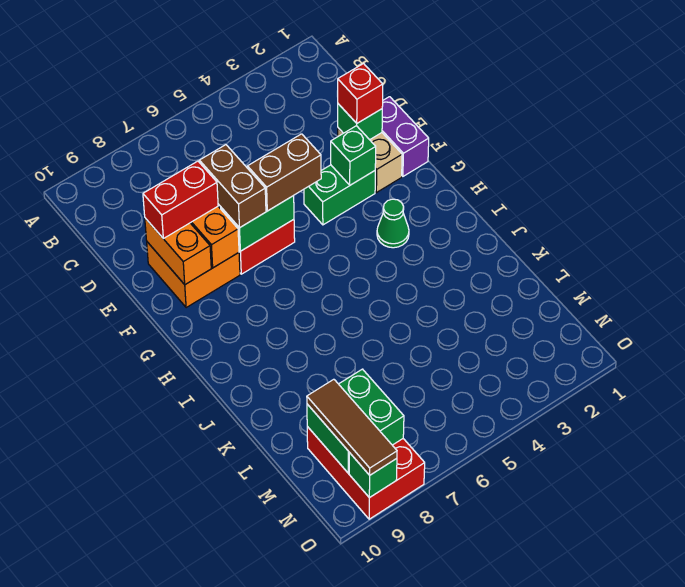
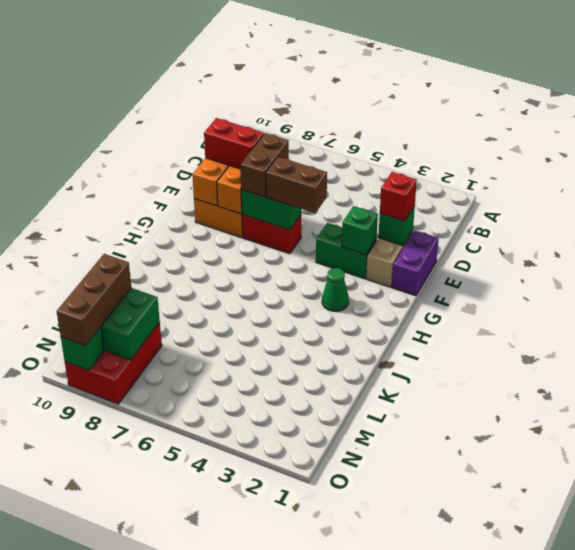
brown 1x3 tile [307,379,397,475] -> brown 1x3 brick [57,254,131,346]

